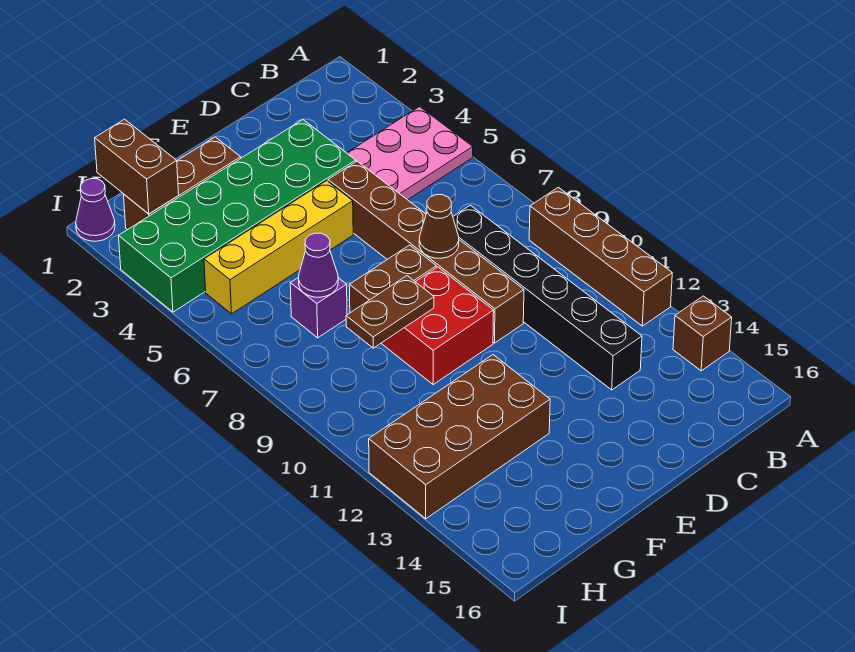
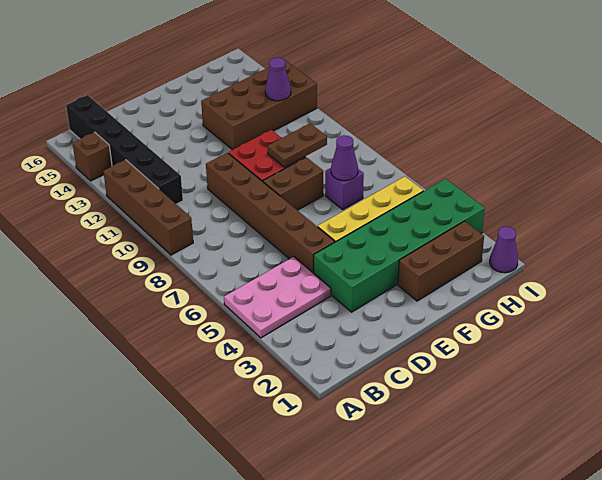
black 1x6 brick [453,205,642,390] -> black 1x6 brick moved to [66,95,183,204]
brown 1x1 cone [419,195,459,258] -> none
brown 1x2 brick [95,119,179,214] -> none
none -> purple 1x1 cone [265,58,291,101]

